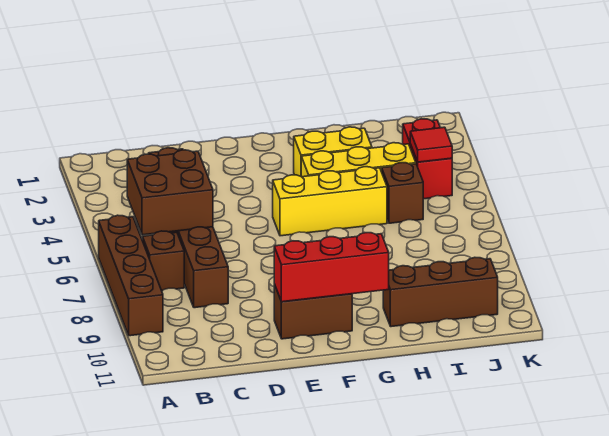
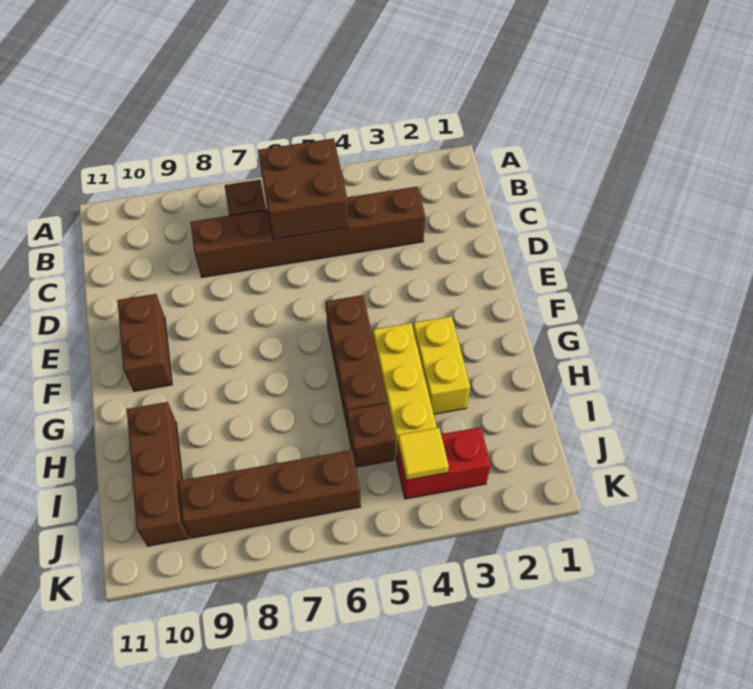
brown 1x4 brick [99,215,163,336] -> brown 1x4 brick moved to [178,450,361,538]
red 1x3 brick [274,233,389,302] -> none
yellow 1x3 brick [273,167,387,236] -> brown 1x3 brick [325,295,387,427]
red 1x1 tile [410,127,452,162] -> yellow 1x1 tile [398,428,449,480]

